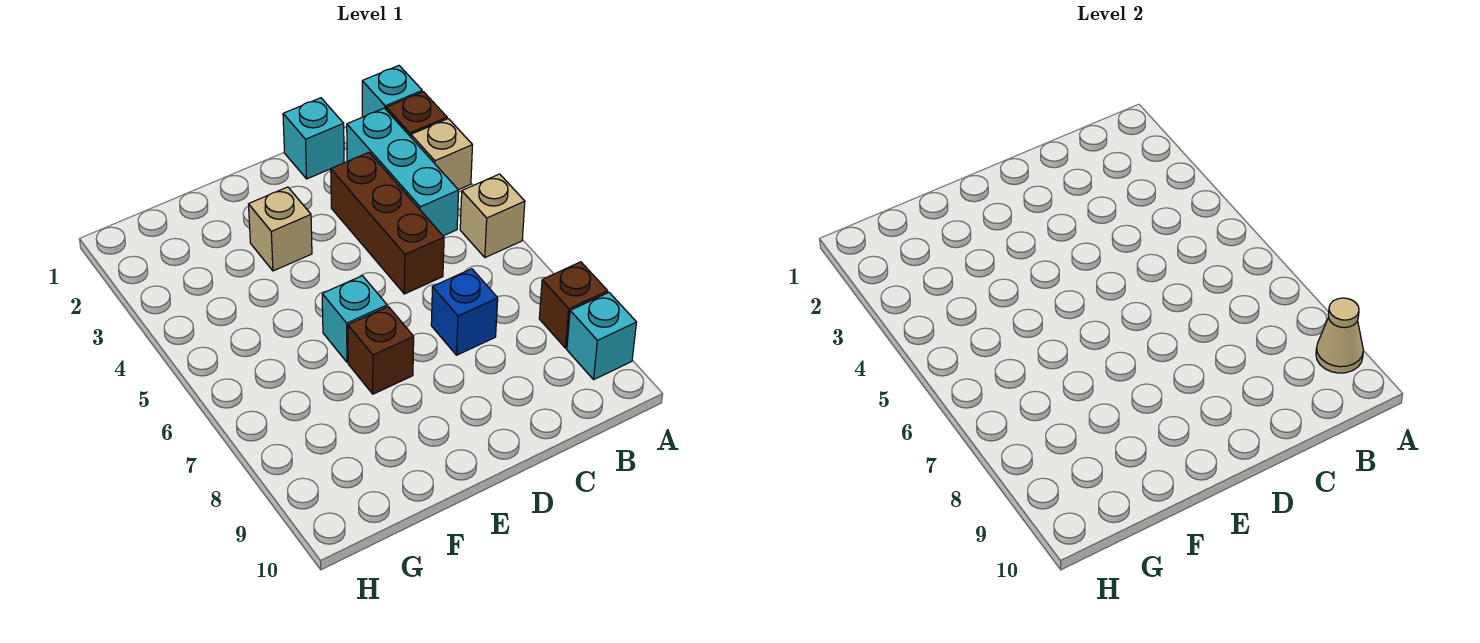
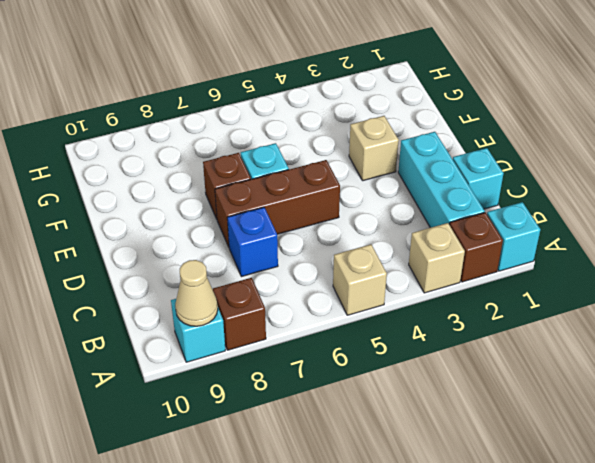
cyan 1x3 brick [347,108,459,236] -> cyan 1x3 brick turned to [398,132,485,228]
brown 1x3 brick [331,153,444,294] -> brown 1x3 brick moved to [215,160,340,247]

